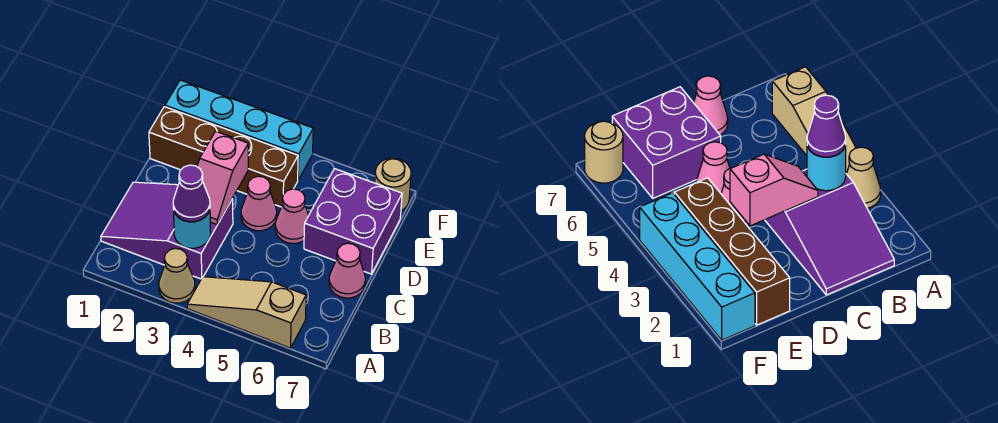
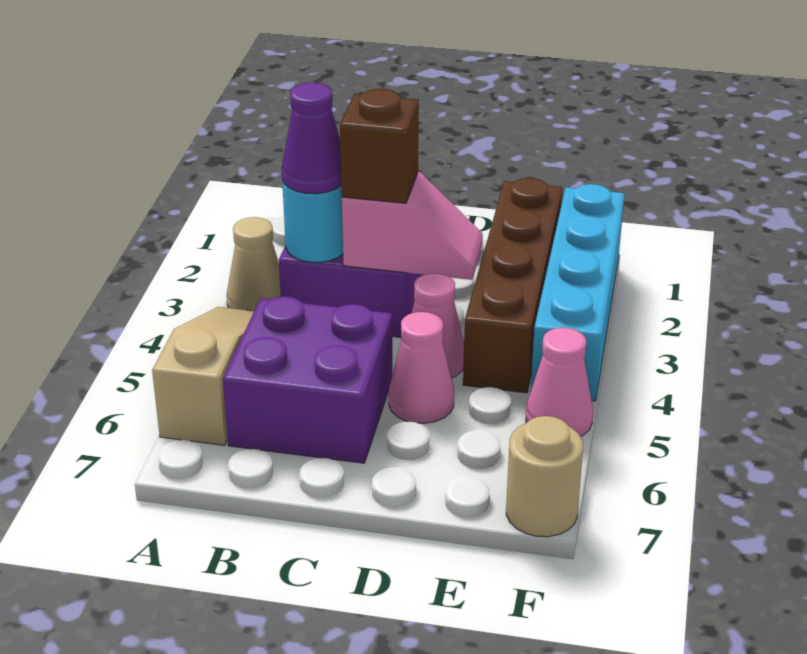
pink 1x2 slope [197,131,248,224] -> pink 1x2 slope turned to [342,172,483,280]
none -> brown 1x1 brick [340,89,419,203]
pink 1x1 cone [329,243,365,298] -> pink 1x1 cone moved to [526,328,593,436]
purple 2x2 brick [304,169,402,274] -> purple 2x2 brick moved to [223,296,392,463]

